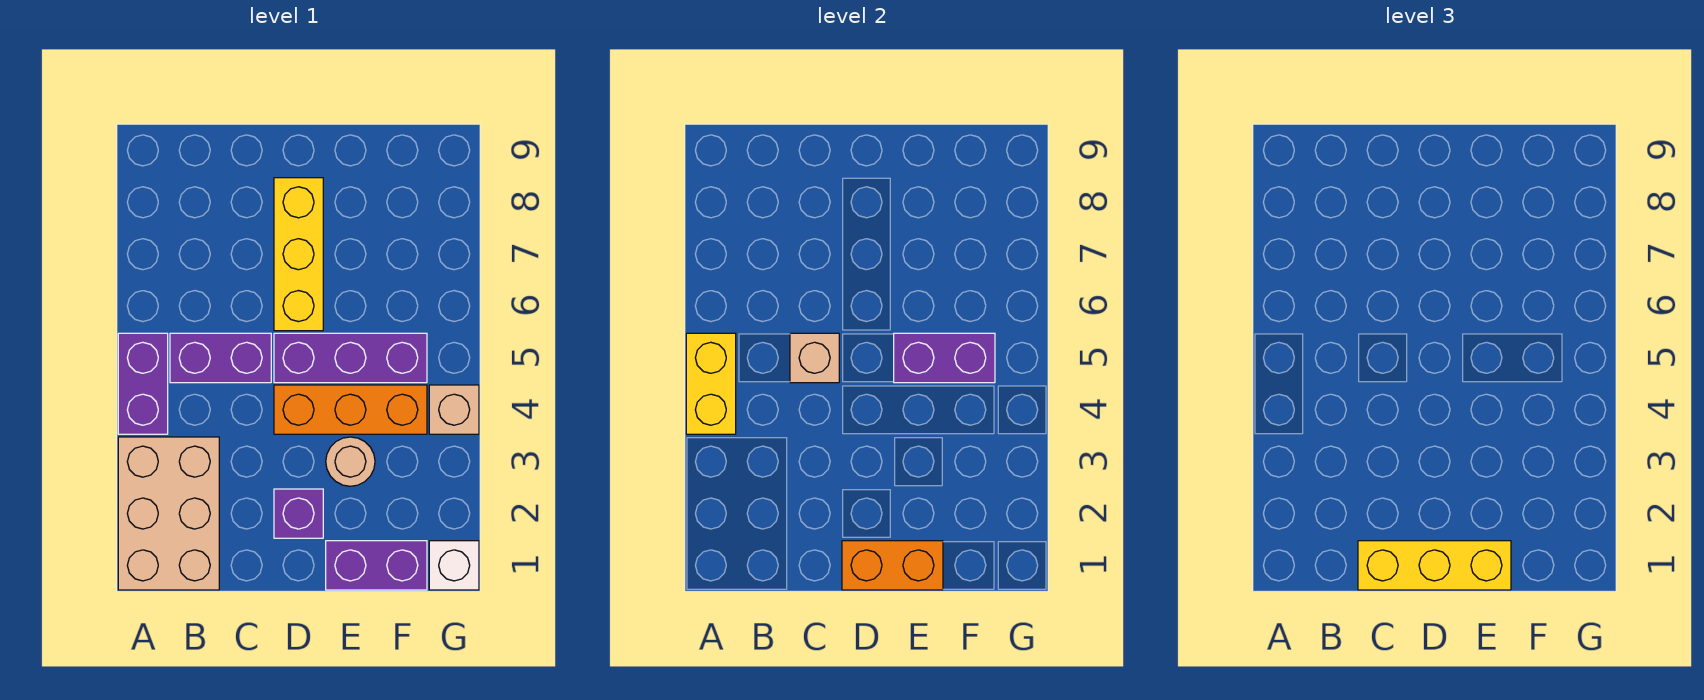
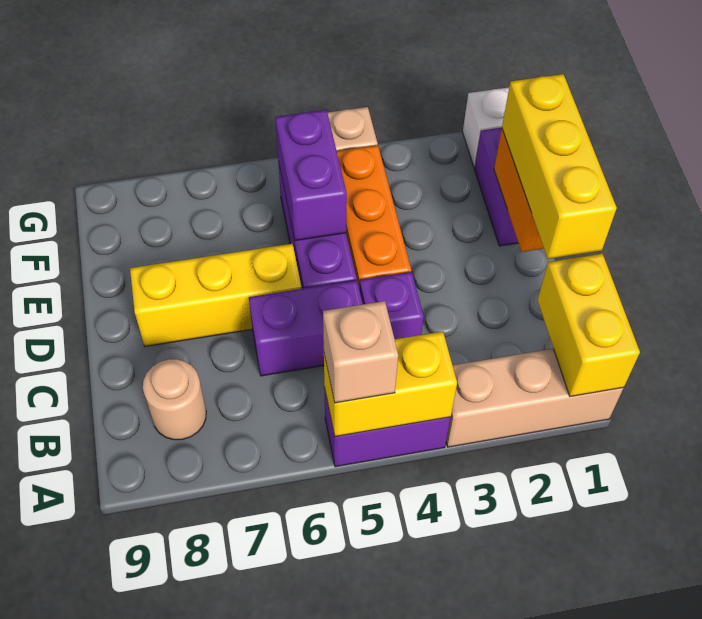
tan 2x3 brick [118,437,219,590] -> tan 1x3 brick [446,349,623,447]
none -> yellow 1x2 brick [538,254,640,397]
purple 1x2 brick [170,333,271,383] -> purple 1x2 brick turned to [249,280,363,376]
tan 1x1 brick [790,333,839,383] -> tan 1x1 brick moved to [323,301,398,403]
purple 1x1 brick [274,489,323,538] -> purple 1x1 brick moved to [359,272,424,339]
tan 1x1 round brick [326,437,375,486] -> tan 1x1 round brick moved to [143,359,206,440]

